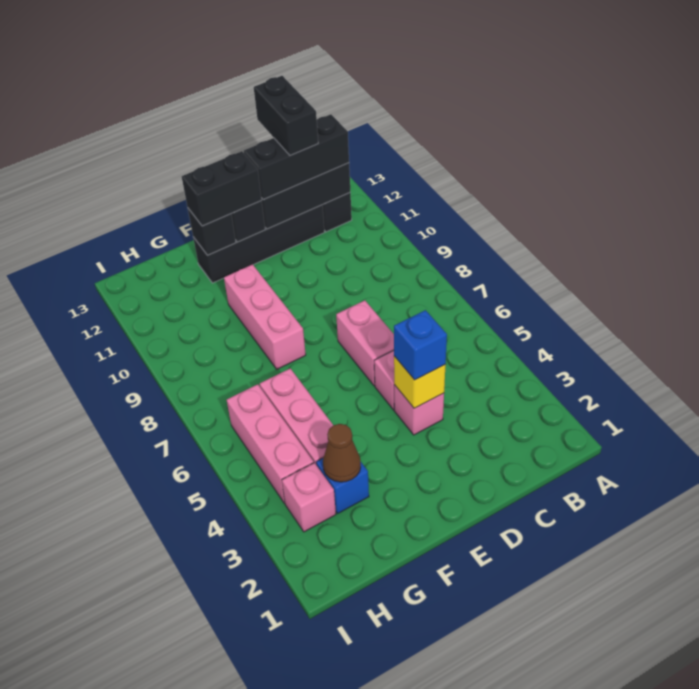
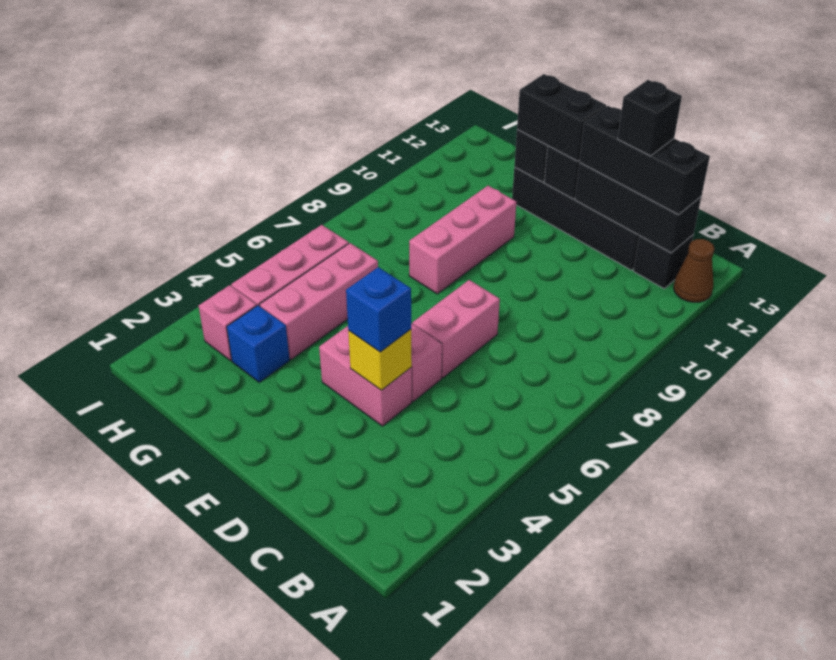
black 1x2 brick [254,76,318,155] -> black 1x1 brick [618,80,682,156]
pink 1x1 brick [394,385,444,435] -> pink 1x2 brick [319,326,412,426]
brown 1x1 cone [323,424,361,482] -> brown 1x1 cone moved to [673,239,714,302]

